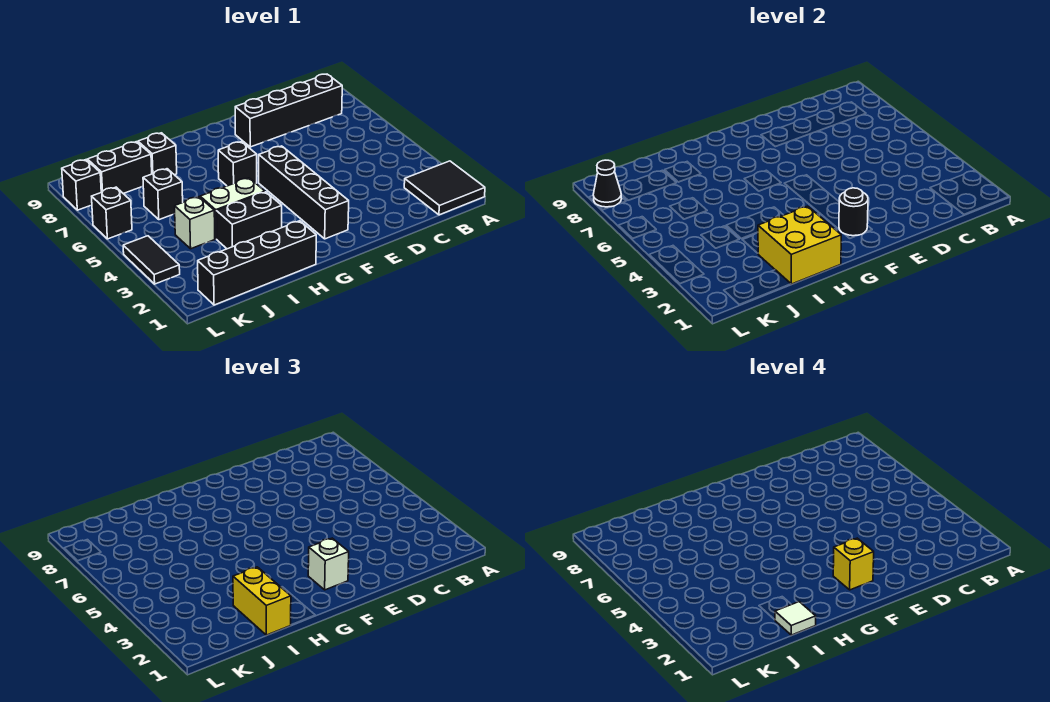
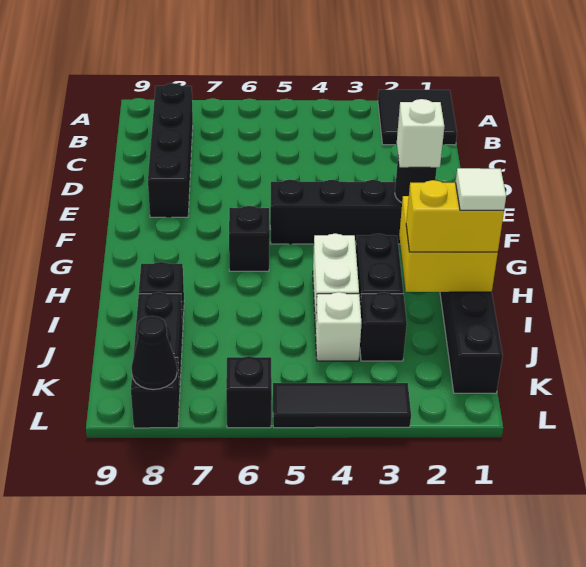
yellow 1x1 brick [833,538,874,590] -> none
black 1x1 brick [143,169,183,220] -> black 1x1 brick moved to [360,292,407,361]
black 1x2 tile [123,236,180,284] -> black 1x3 tile [273,383,411,428]

